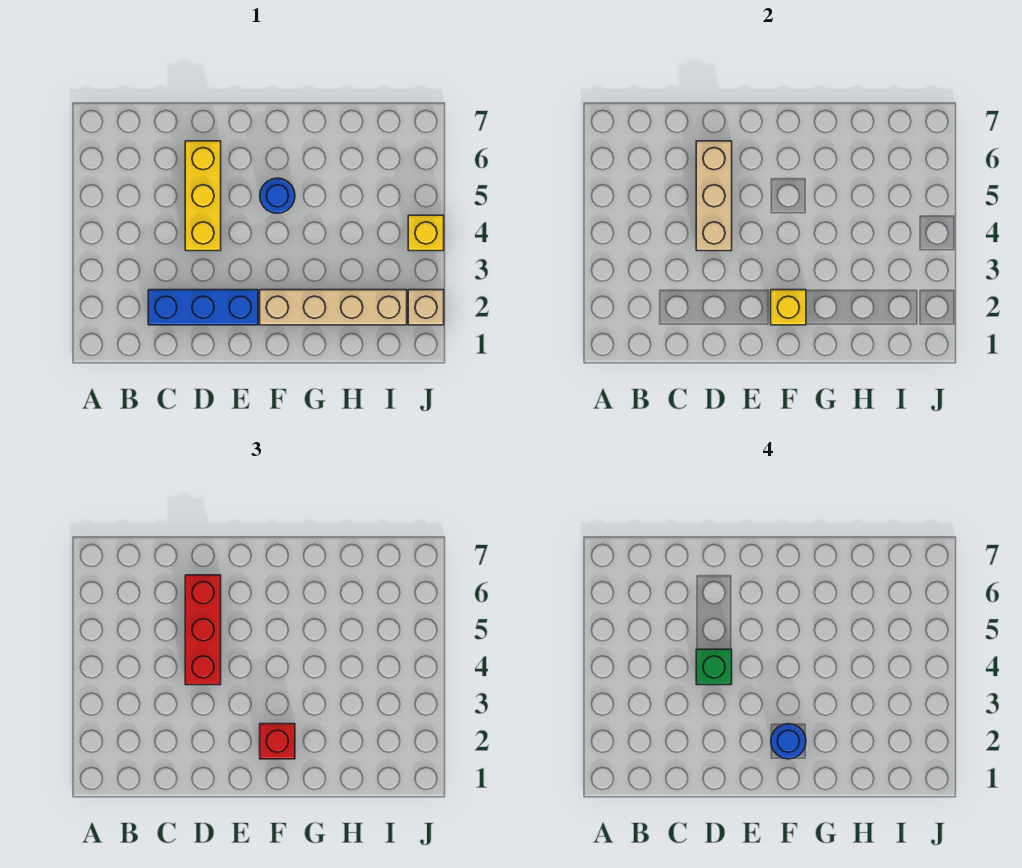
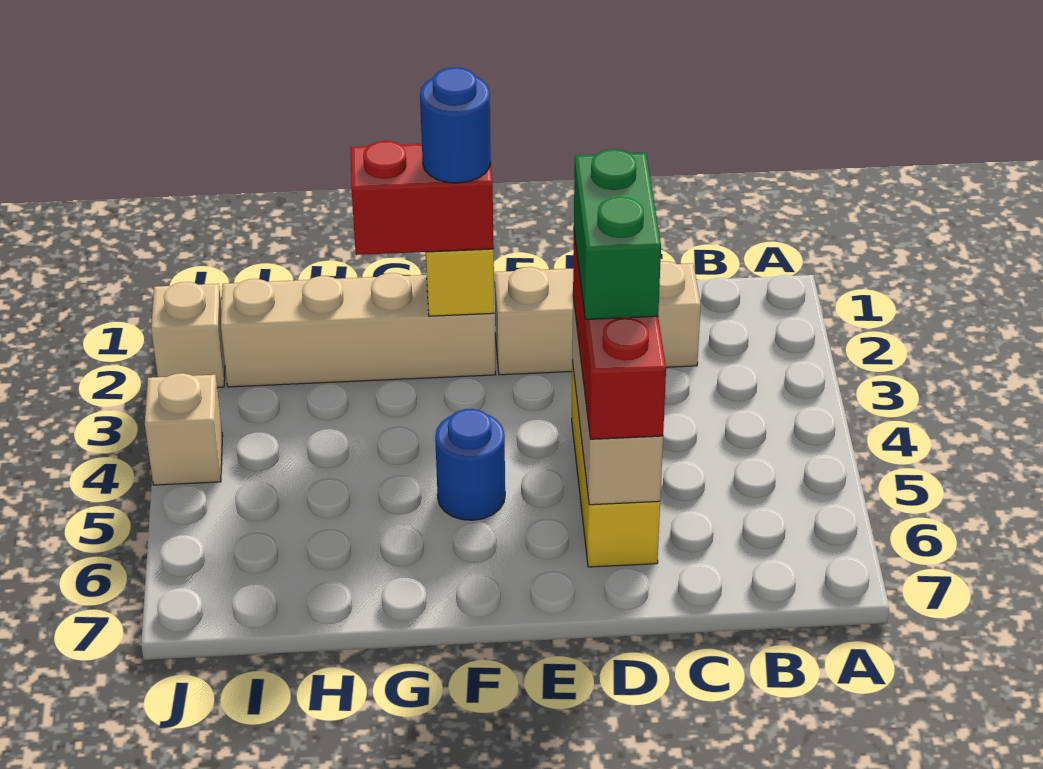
blue 1x3 brick [148,290,258,325] -> tan 1x3 brick [494,261,701,375]
green 1x1 brick [696,649,732,685] -> green 1x2 brick [574,149,661,320]
red 1x1 brick [260,724,295,759] -> red 1x2 brick [351,141,494,255]
yellow 1x1 brick [408,215,444,251] -> tan 1x1 brick [145,373,222,485]

